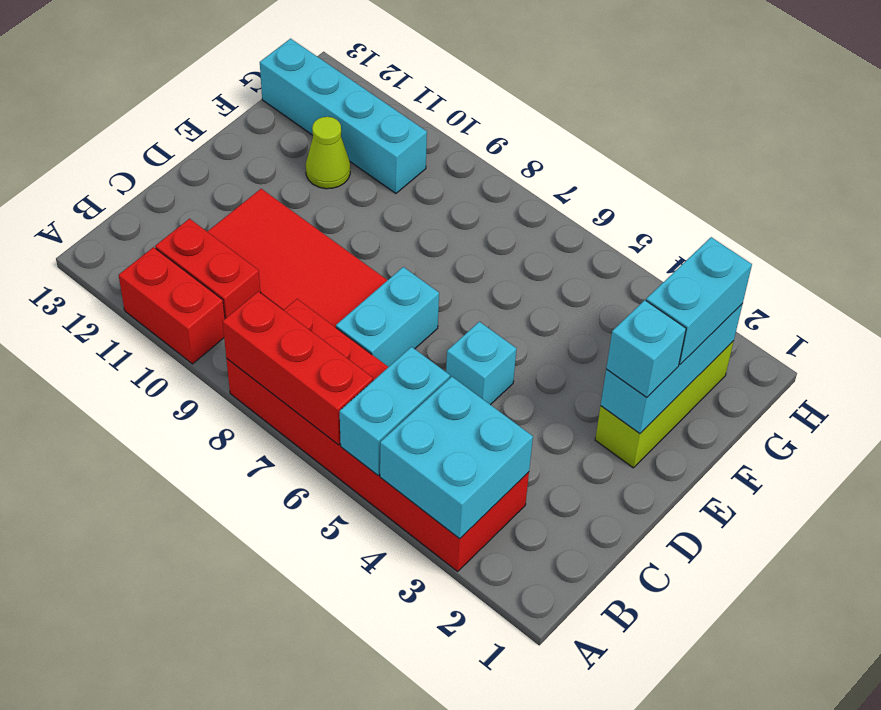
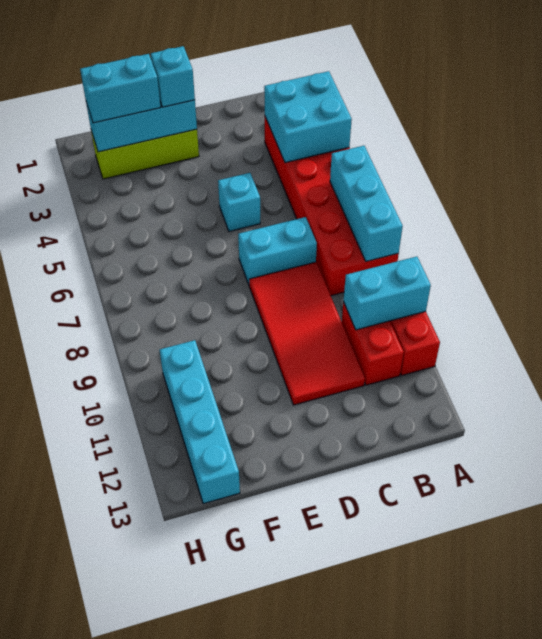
cyan 1x2 brick [340,347,450,475] -> cyan 1x2 brick moved to [343,257,431,330]
red 1x3 brick [222,292,373,445] -> cyan 1x3 brick [330,146,403,261]
lime 1x1 cone [306,117,350,189] -> none

